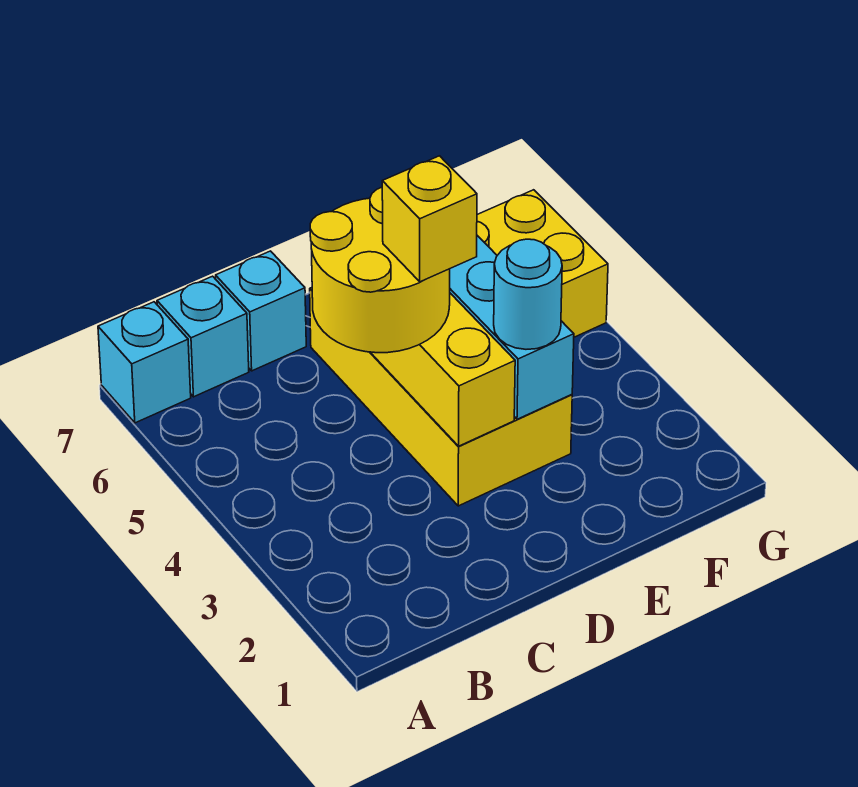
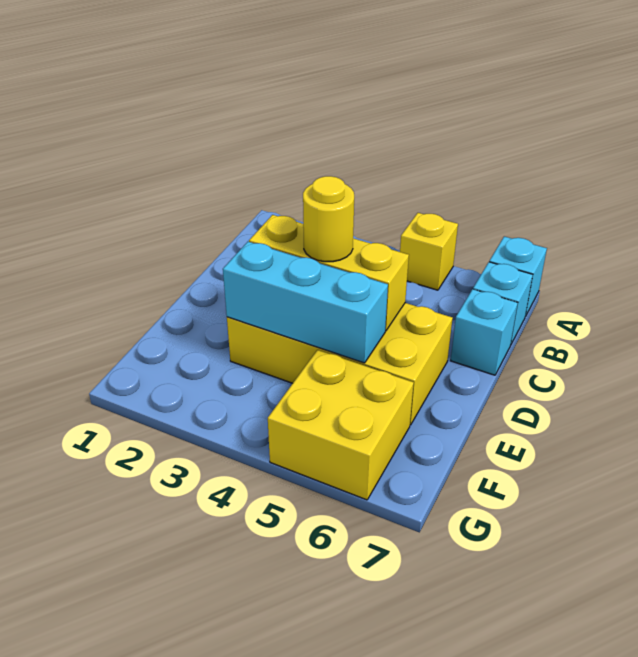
yellow 2x2 round brick [310,187,450,353] -> yellow 1x1 round brick [303,176,354,262]
yellow 1x1 brick [382,156,477,282] -> yellow 1x1 brick moved to [400,213,458,290]
cyan 1x1 round brick [494,239,562,349] -> none

